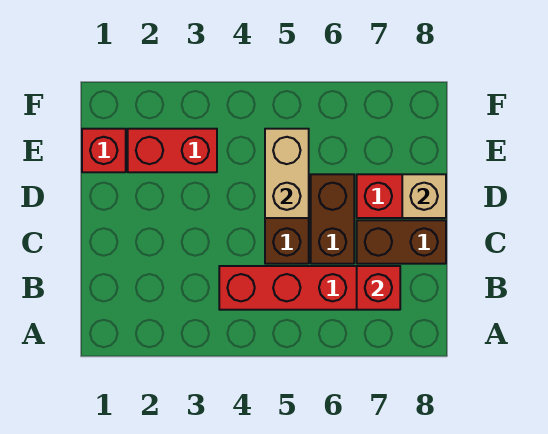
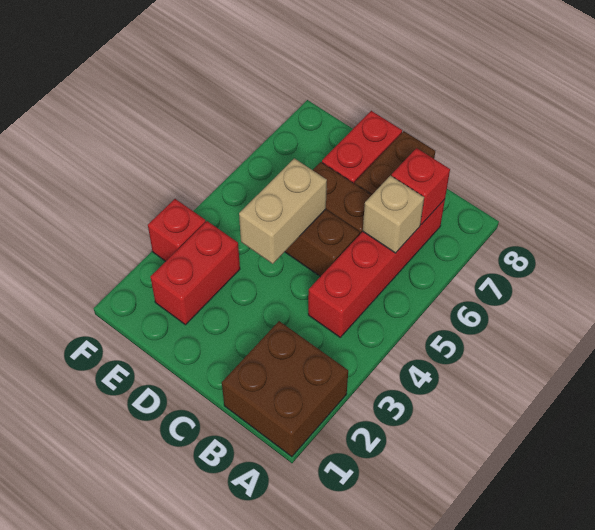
none -> brown 2x2 brick [222,321,348,457]
tan 1x2 brick [265,129,309,218] -> tan 1x2 brick turned to [239,158,327,264]
tan 1x1 brick [402,174,446,218] -> tan 1x1 brick moved to [363,176,424,253]
red 1x1 brick [82,129,126,172] -> red 1x1 brick moved to [148,199,206,261]

